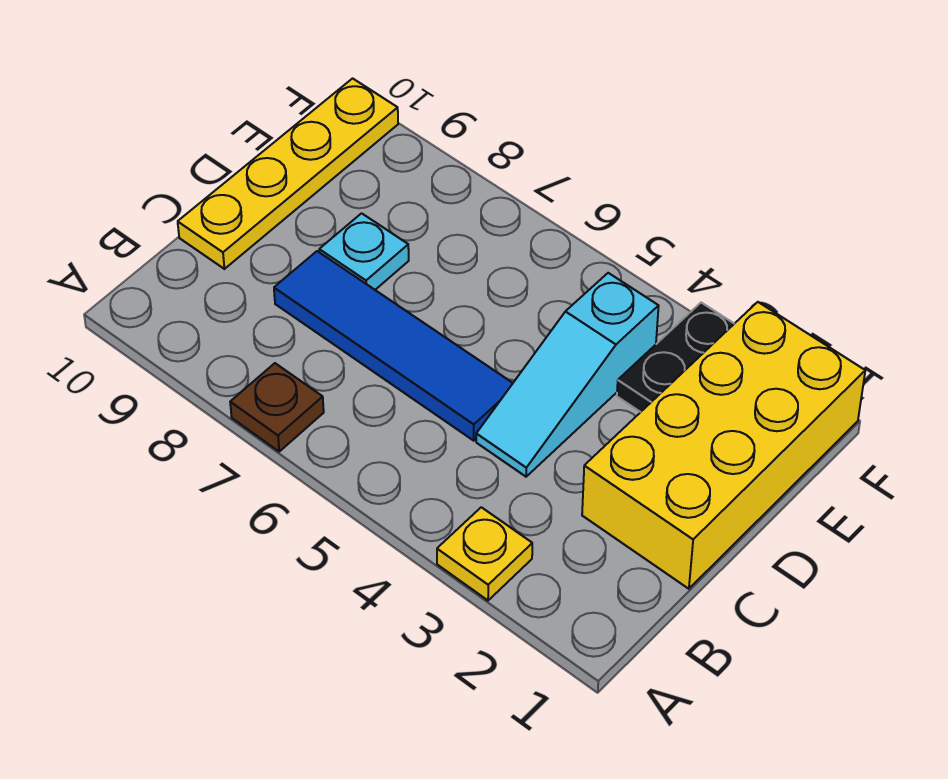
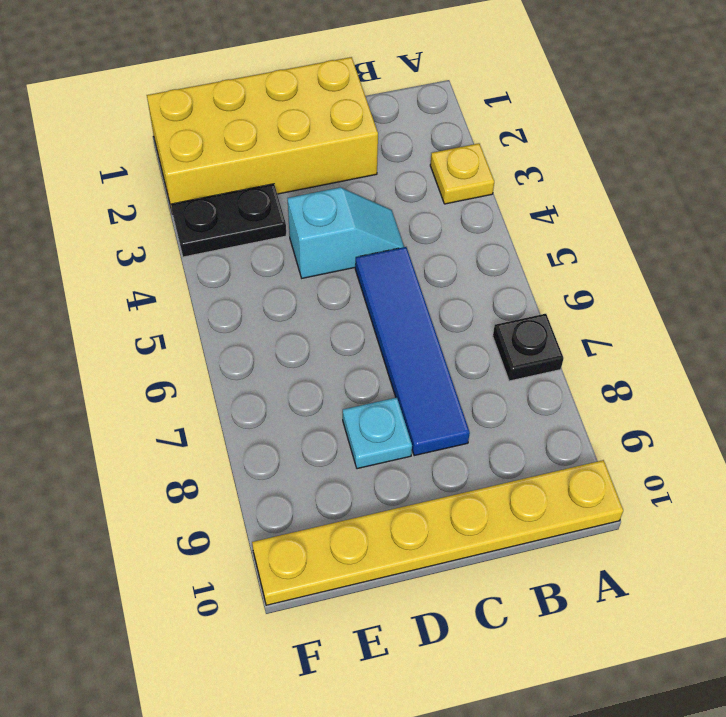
brown 1x1 plate [230,363,324,451] -> black 1x1 plate [493,314,564,381]
cyan 1x3 slope [476,273,659,477] -> cyan 1x2 slope [288,187,404,278]
yellow 1x4 plate [178,78,398,269] -> yellow 1x6 plate [252,460,623,605]

